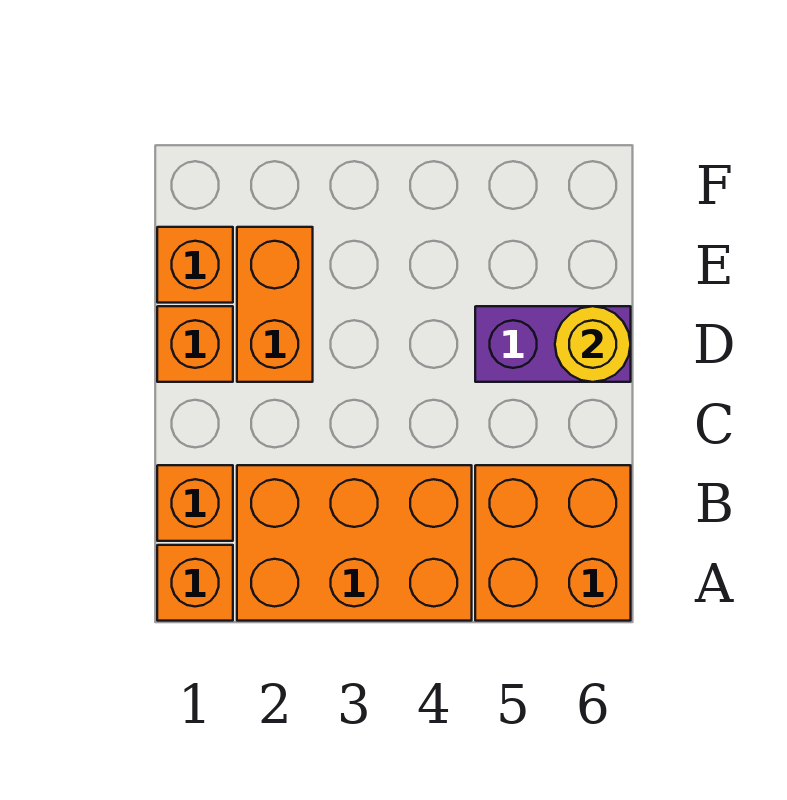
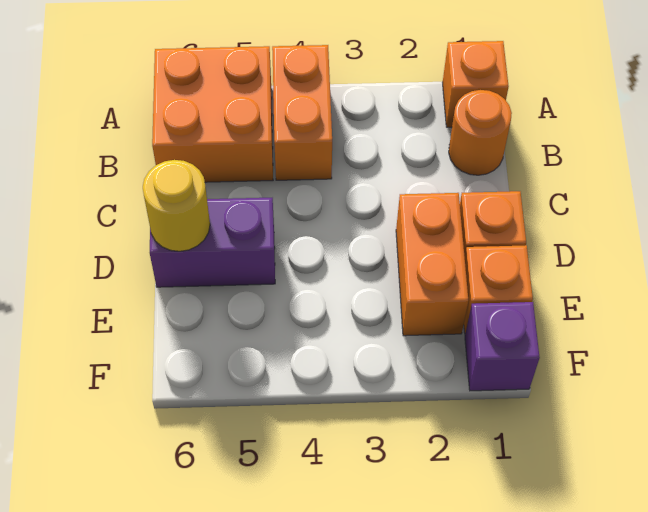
orange 2x3 brick [237,465,472,621] -> orange 1x2 brick [272,45,332,180]
orange 1x1 brick [157,465,233,541] -> orange 1x1 round brick [449,90,512,175]
none -> purple 1x1 brick [465,302,540,391]

